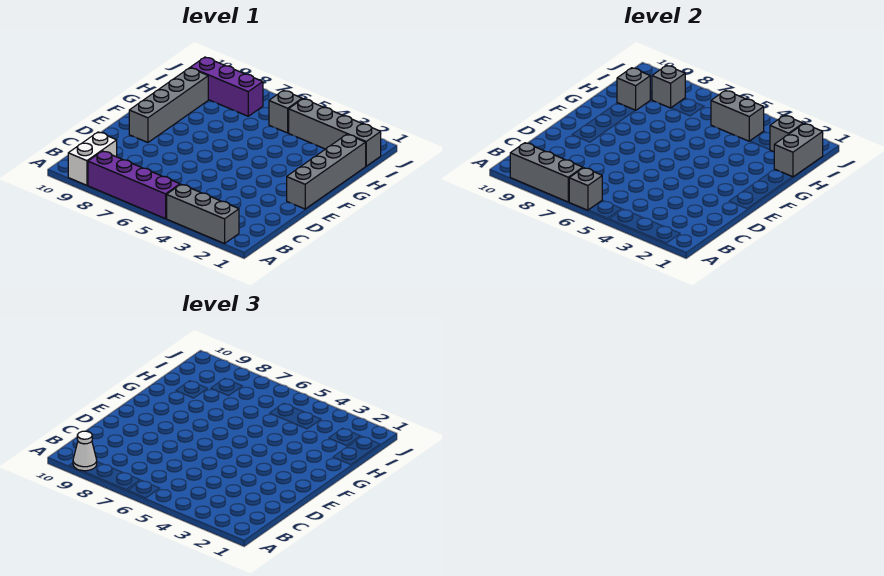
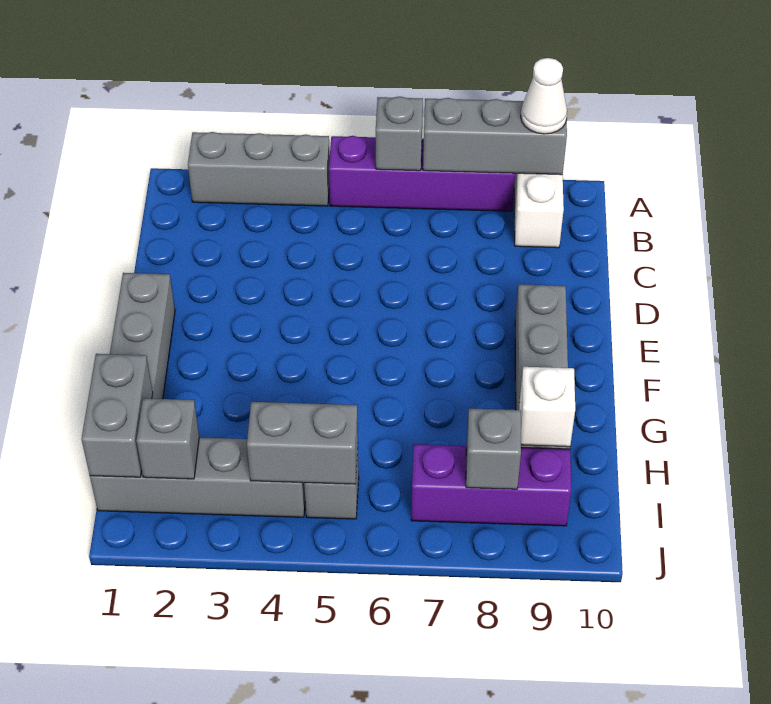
grey 1x1 brick [617,68,650,110] -> white 1x1 brick [519,367,575,447]

